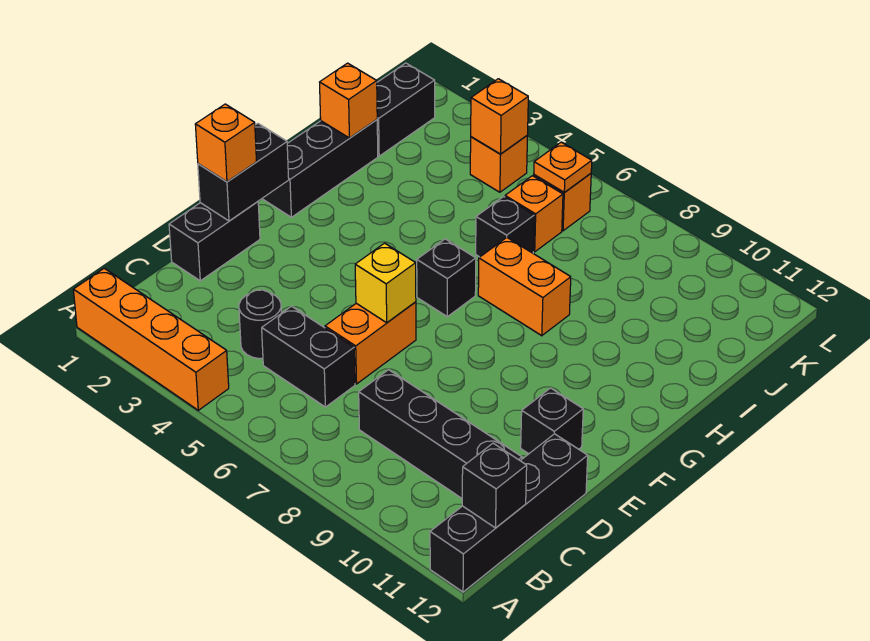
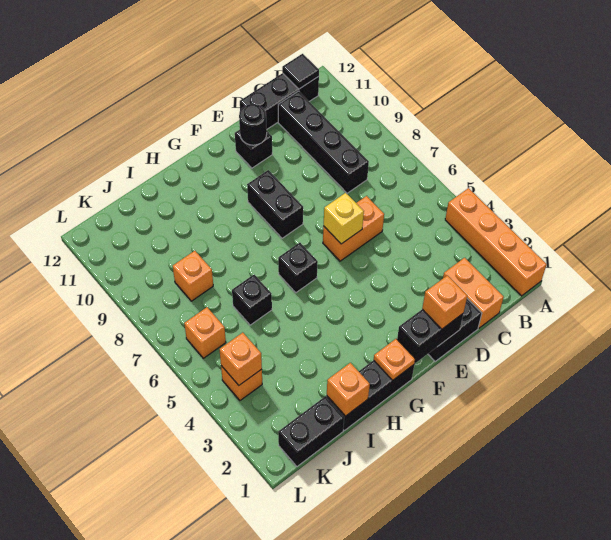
black 1x4 brick [430,434,588,592] -> black 1x3 brick [240,73,319,129]
black 1x1 brick [462,443,527,528] -> black 1x1 tile [282,54,319,89]
black 1x1 round brick [239,290,281,359] -> black 1x1 round brick moved to [239,104,267,145]
black 1x2 brick [262,306,355,407] -> black 1x2 brick moved to [247,170,303,238]
orange 1x2 brick [478,238,571,336] -> orange 1x2 brick moved to [443,258,504,328]
orange 1x1 brick [505,176,563,252] -> orange 1x1 brick moved to [173,251,213,301]
orange 1x1 plate [534,142,592,192] -> orange 1x1 plate moved to [374,339,415,381]

